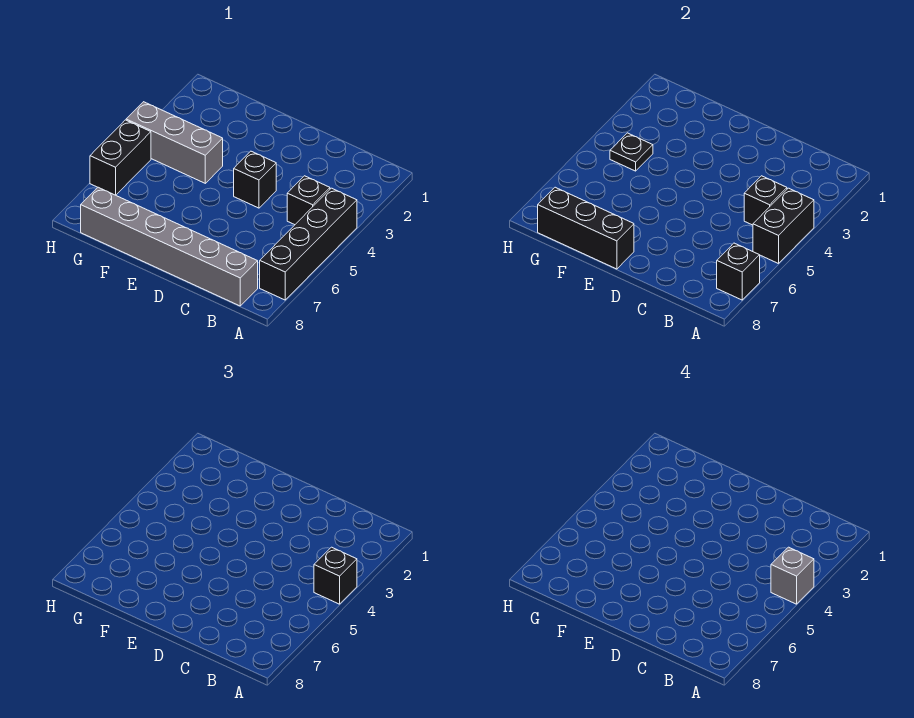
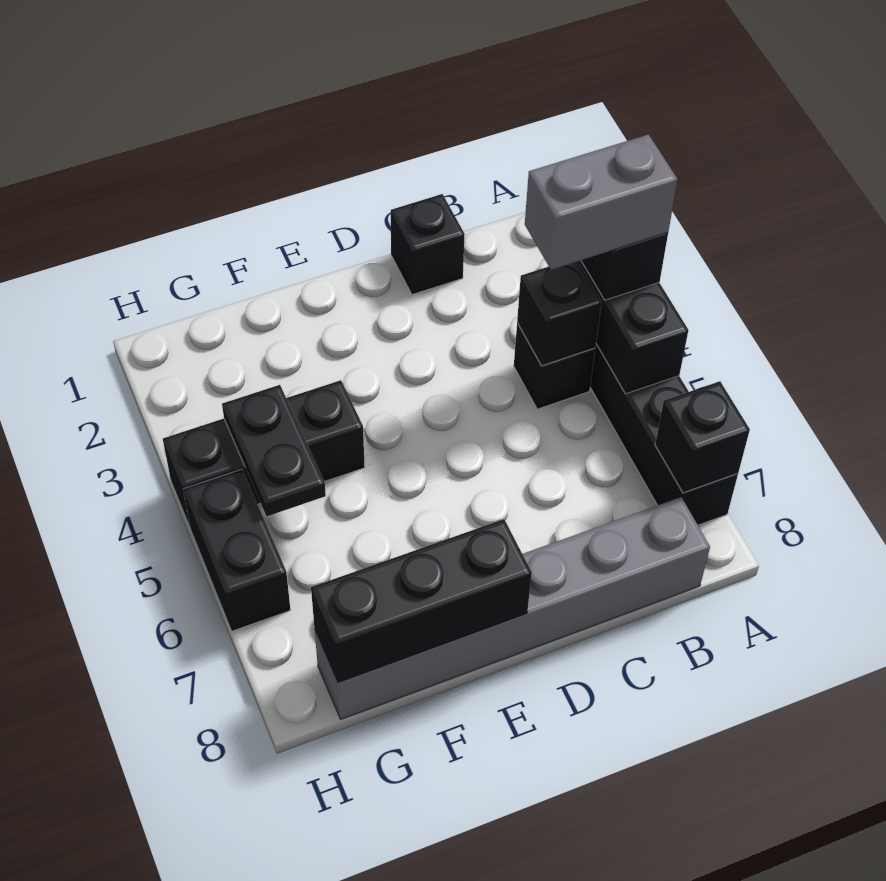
grey 1x1 brick [771,547,814,604] -> grey 1x2 brick [525,135,678,270]
black 1x1 brick [234,151,276,208] -> black 1x1 brick moved to [391,194,465,295]
grey 1x3 brick [126,102,223,183] -> black 1x3 brick [163,380,365,527]
black 1x1 plate [610,133,653,171] -> black 1x2 plate [222,385,326,516]

